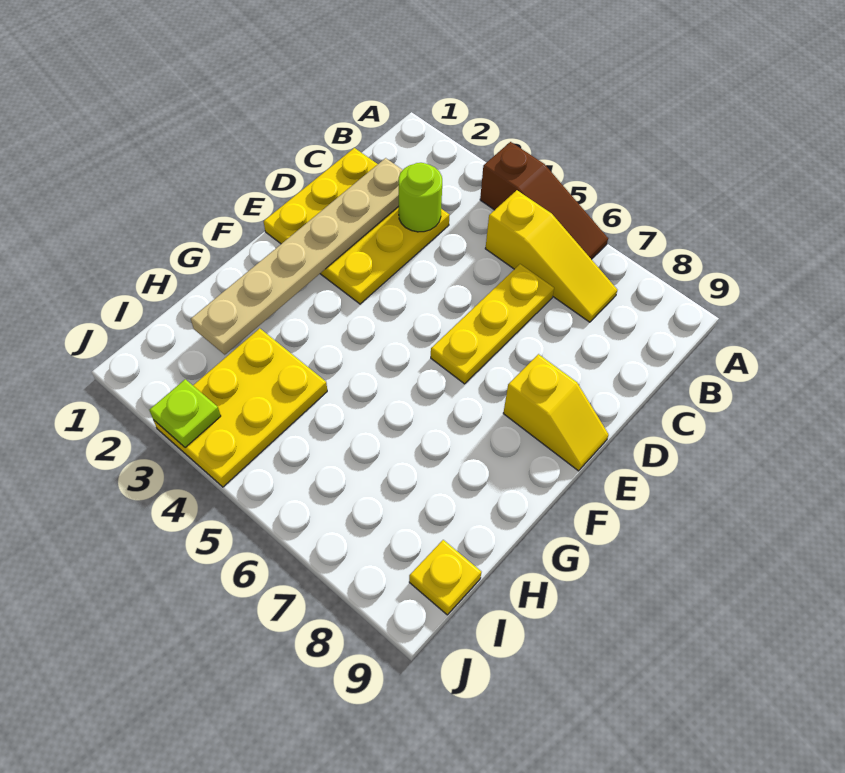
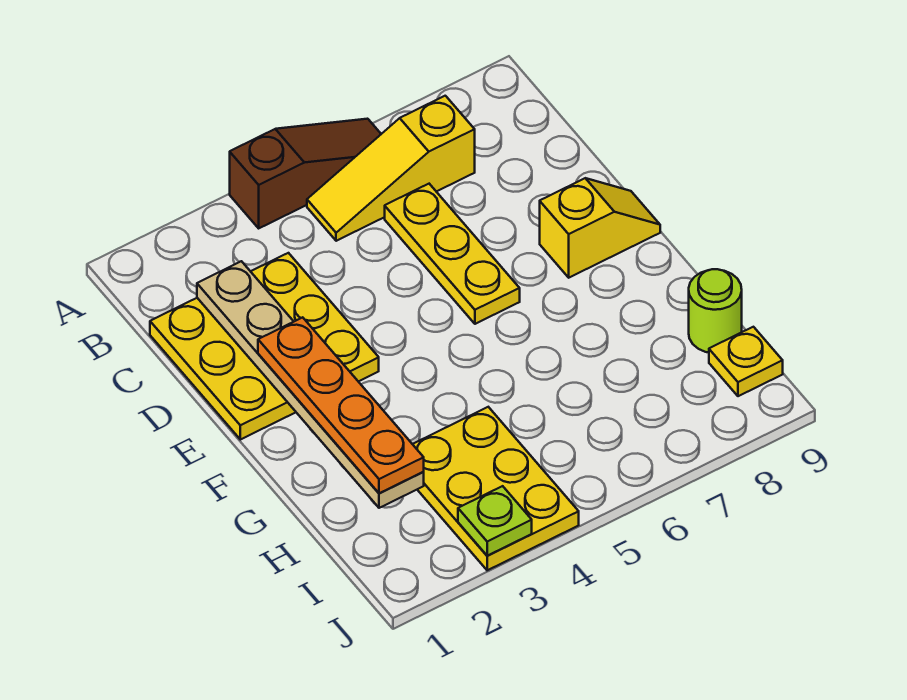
yellow 1x3 slope [485,190,617,322] -> yellow 1x3 slope turned to [307,96,475,241]
lime 1x1 round brick [399,163,442,232] -> lime 1x1 round brick moved to [689,269,742,353]
none -> orange 1x4 plate [258,317,424,493]

